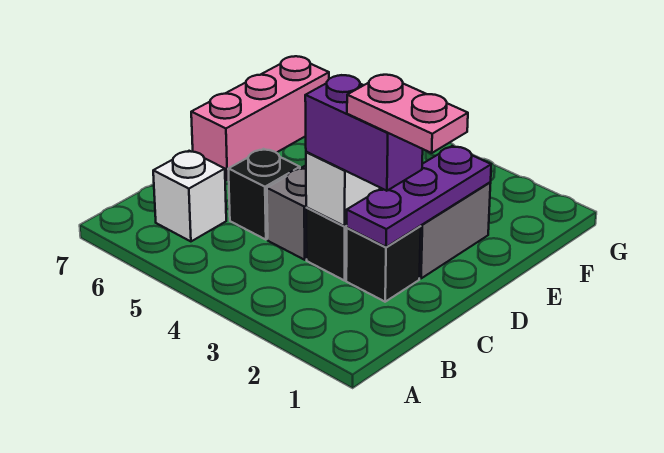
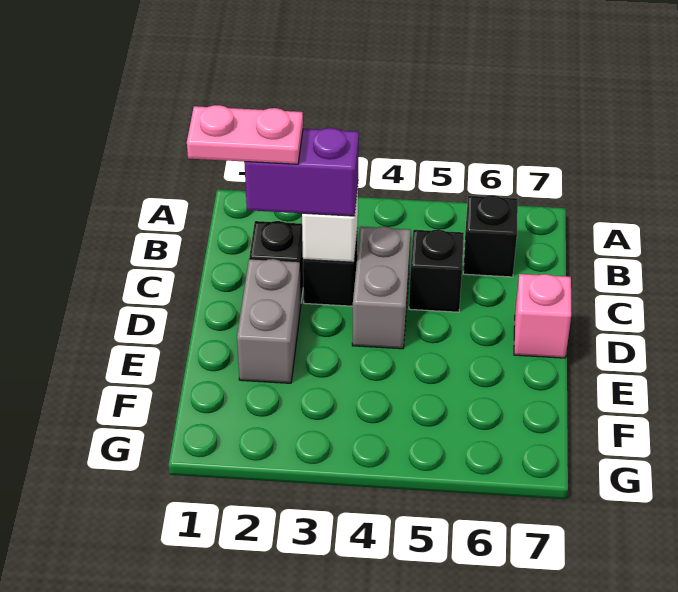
white 1x1 brick [153,151,226,241] -> black 1x1 brick [463,195,518,277]
purple 1x3 plate [347,146,491,247] -> none
pink 1x3 brick [191,56,329,180] -> pink 1x1 brick [514,274,571,358]

